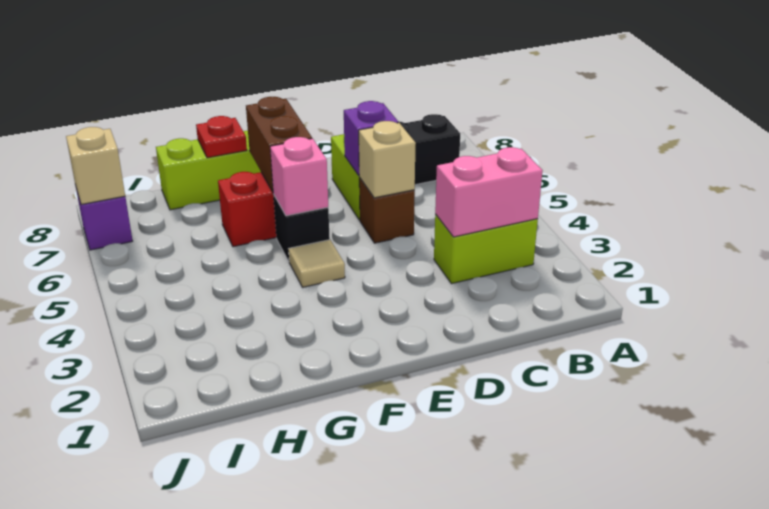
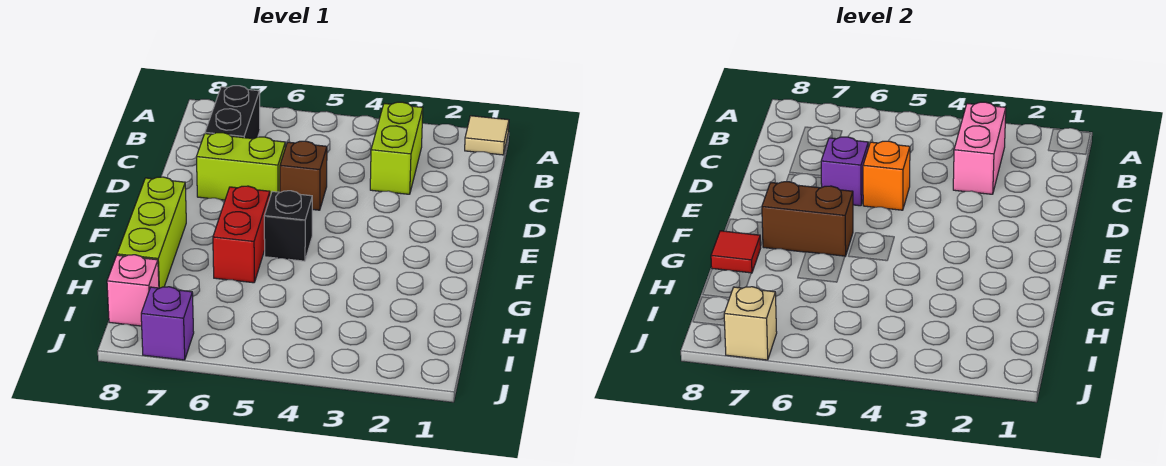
tan 1x1 brick [359,121,416,198] -> orange 1x1 brick [863,141,910,210]
tan 1x1 tile [289,240,345,287] -> tan 1x1 tile moved to [465,116,509,155]
pink 1x1 brick [270,137,328,216] -> pink 1x1 brick moved to [107,255,159,326]
red 1x1 plate [196,116,247,158] -> red 1x1 tile [711,231,761,273]

